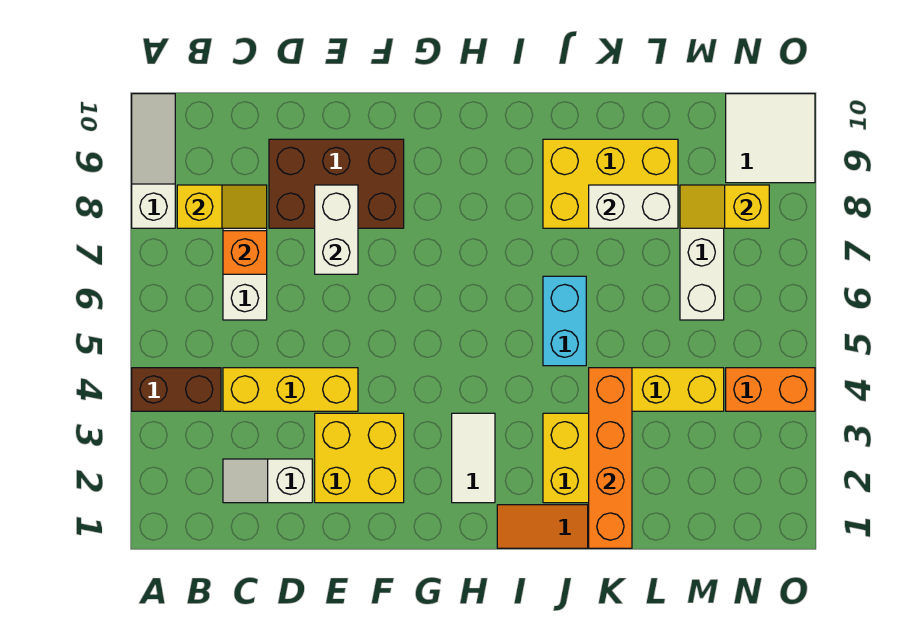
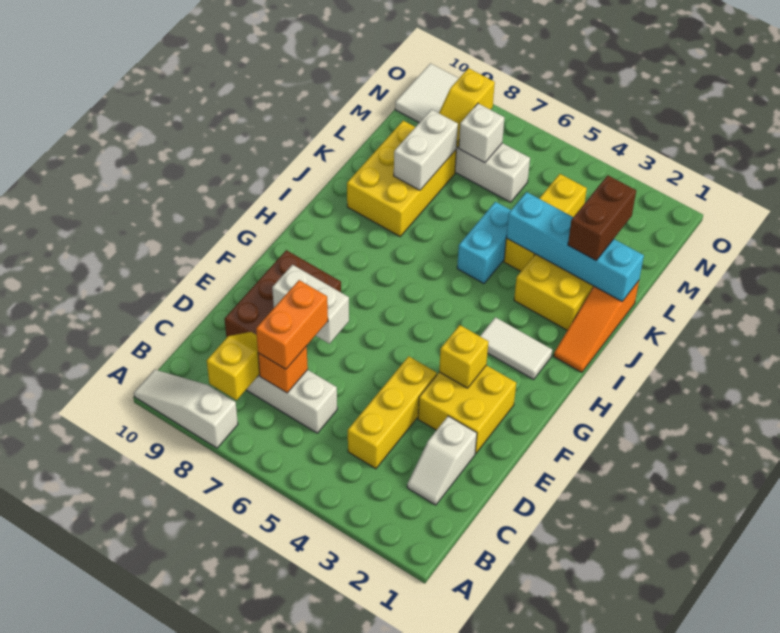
brown 1x2 brick [132,368,221,411] -> brown 1x2 brick moved to [568,175,636,260]
none -> yellow 1x1 brick [439,325,488,388]
cyan 1x2 brick [543,276,586,366] -> cyan 1x2 brick turned to [457,202,511,283]
orange 1x4 brick [589,368,632,548] -> cyan 1x4 brick [506,192,644,301]
none -> white 1x1 brick [459,104,504,163]
orange 1x2 brick [726,368,815,411] -> orange 1x2 brick moved to [256,280,328,369]

